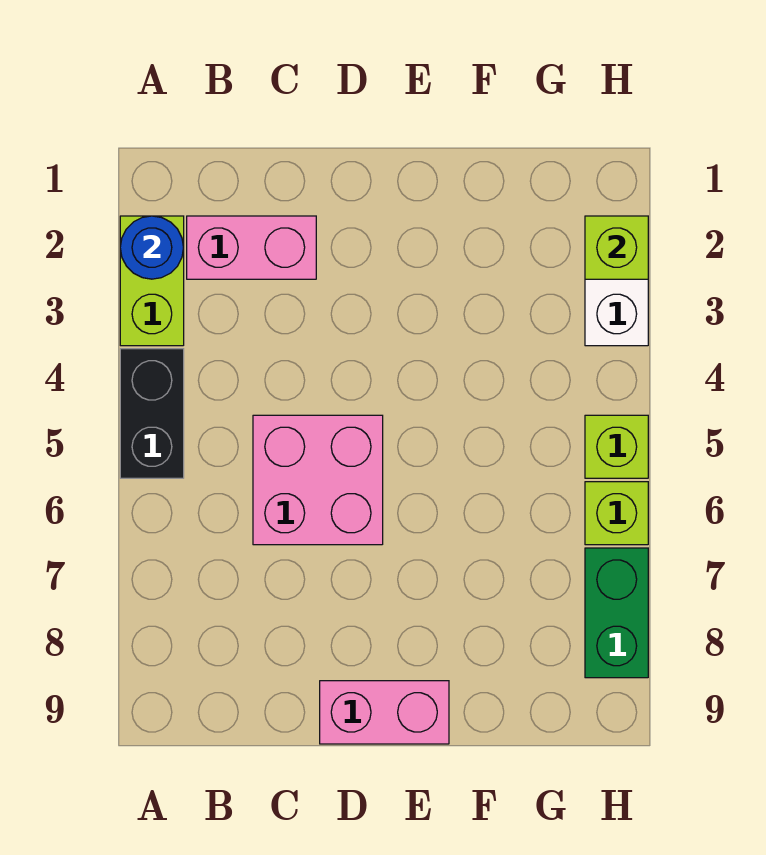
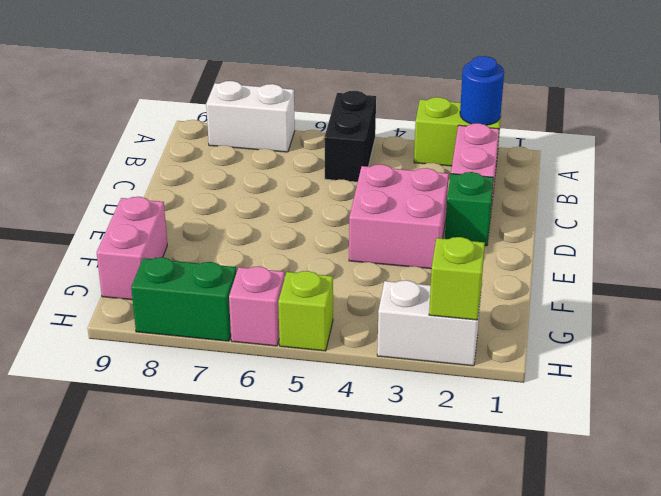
black 1x2 brick [120,349,184,478] -> black 1x2 brick turned to [325,91,376,182]
none -> white 1x2 brick [206,81,295,152]
pink 2x2 brick [253,415,383,545] -> pink 2x2 brick moved to [349,164,449,269]
none -> green 1x1 brick [445,172,494,246]
pink 1x2 brick [320,681,449,744] -> pink 1x2 brick moved to [97,197,167,300]
lime 1x1 brick [585,482,648,545] -> pink 1x1 brick [229,266,284,346]

